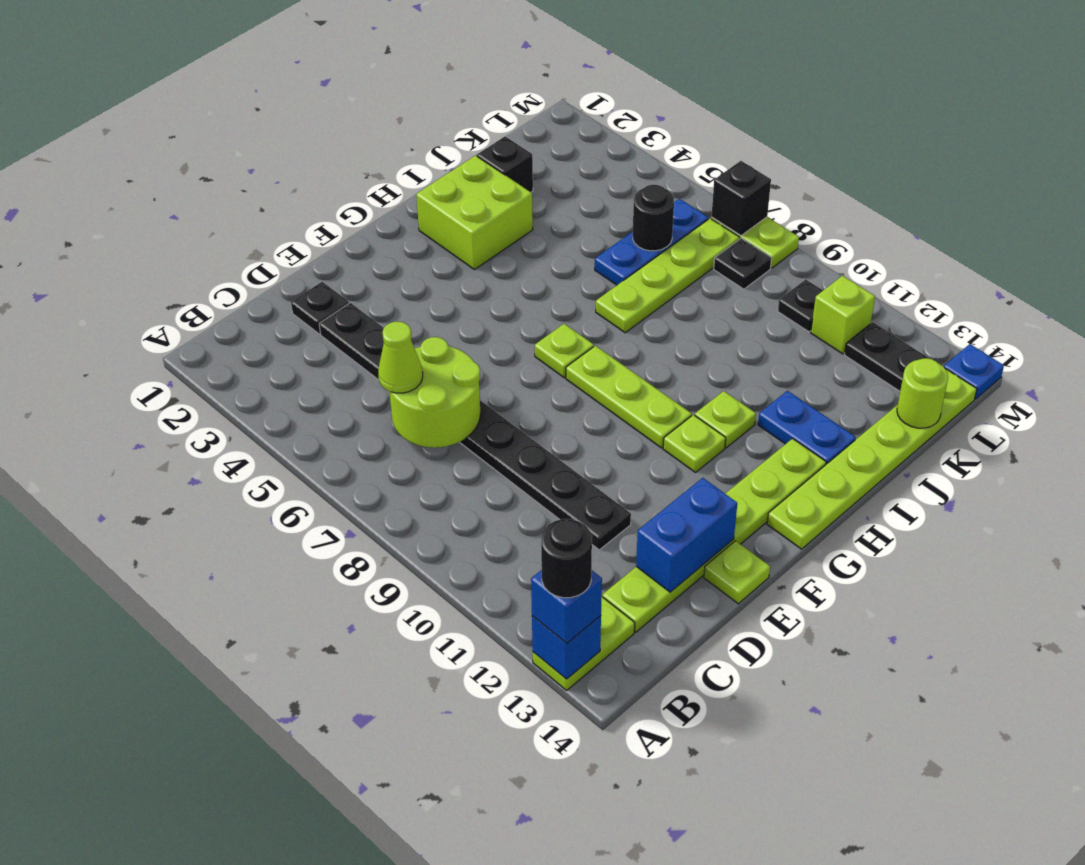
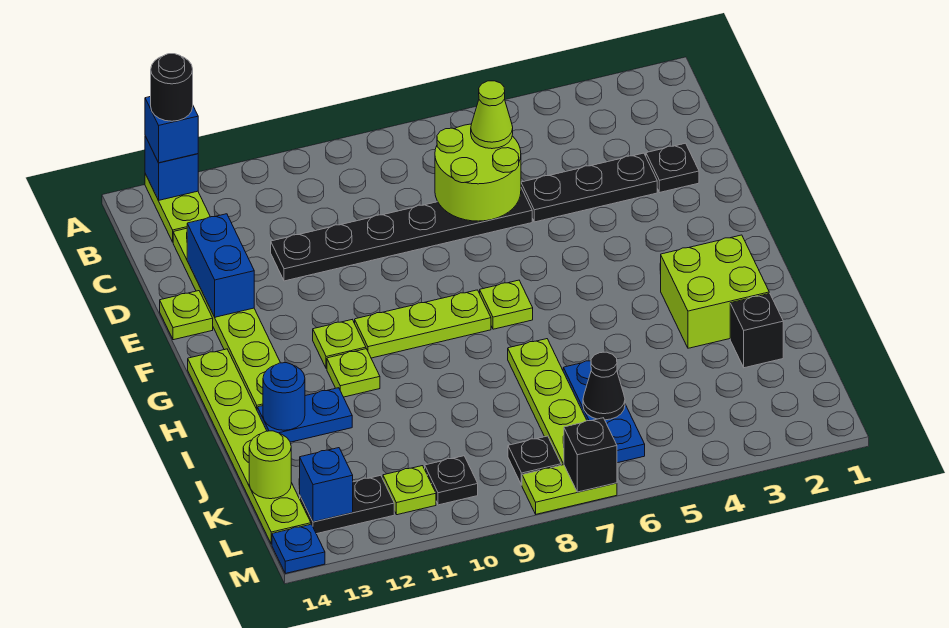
none -> blue 1x1 round brick [263,363,305,430]
black 1x1 round brick [633,185,674,251] -> black 1x1 cone [583,352,625,420]
lime 1x1 brick [811,276,875,354] -> lime 1x1 plate [383,466,436,515]
none -> blue 1x1 brick [300,448,353,522]

